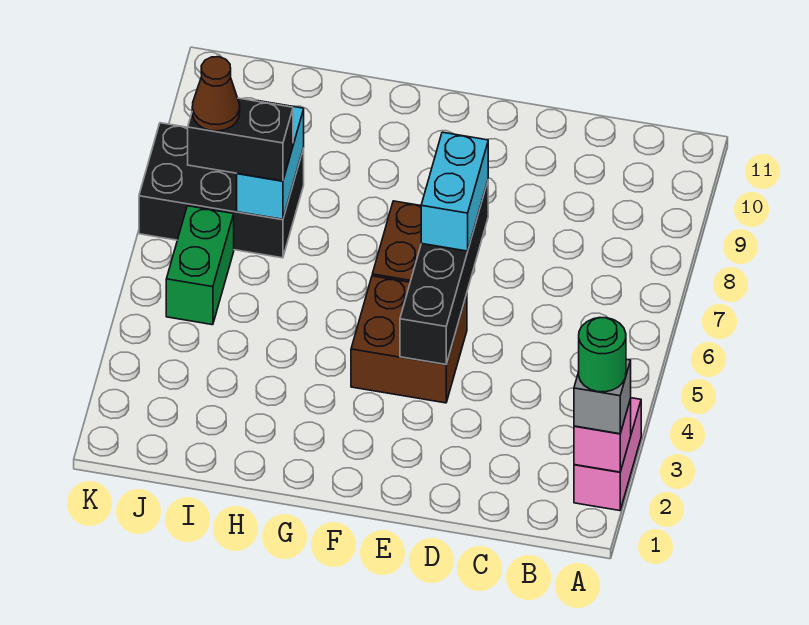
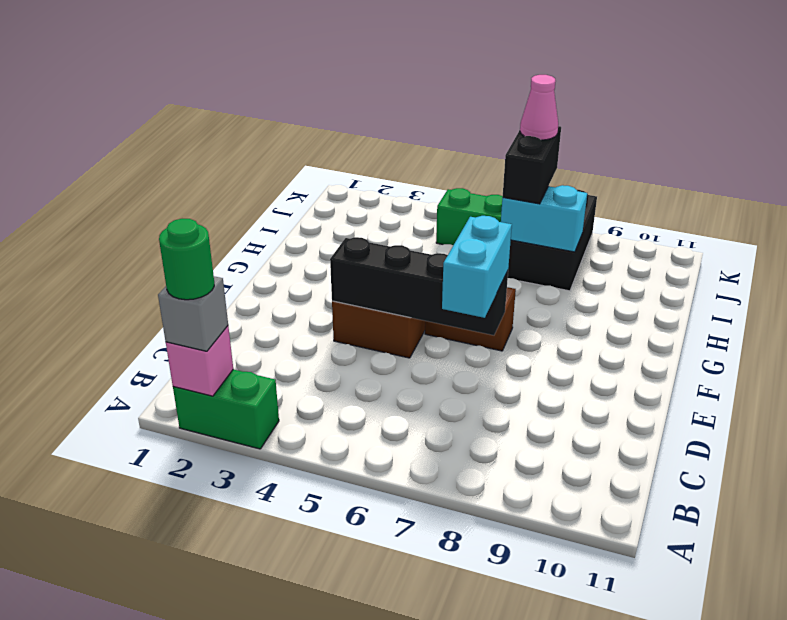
pink 1x2 brick [574,398,641,511] -> green 1x2 brick [173,369,279,449]
cyan 1x2 brick [421,132,488,251] -> cyan 1x2 brick turned to [442,216,512,318]
brown 1x1 cone [192,57,240,131] -> pink 1x1 cone [520,75,558,140]

